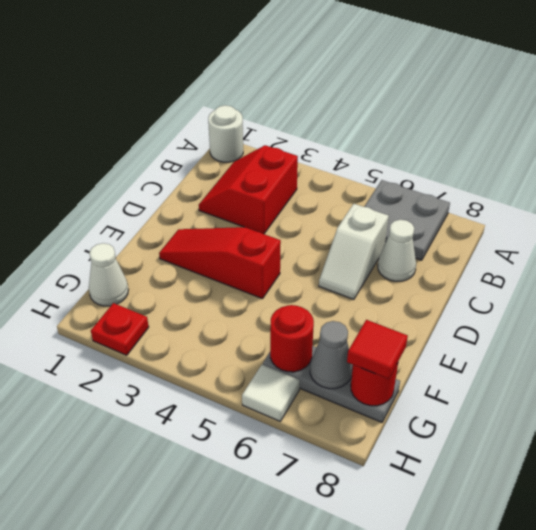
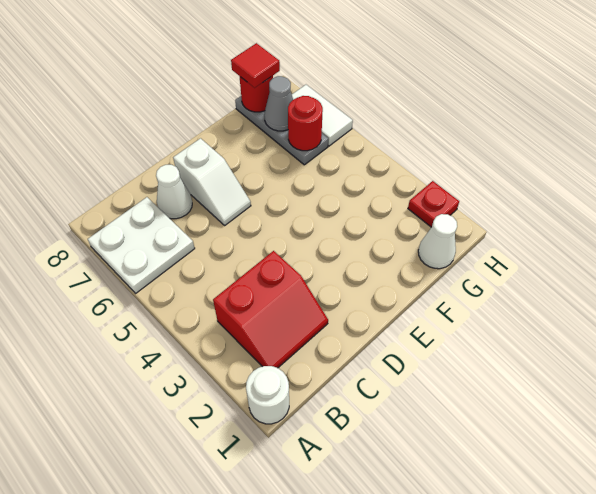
grey 2x2 plate [364,180,450,260] -> white 2x2 plate [88,197,195,293]
white 1x2 slope [319,204,389,299] -> white 1x2 slope turned to [173,138,251,225]
red 1x3 slope [159,227,281,299] -> none
white 1x1 tile [242,364,300,421] -> white 1x2 tile [292,85,353,146]

